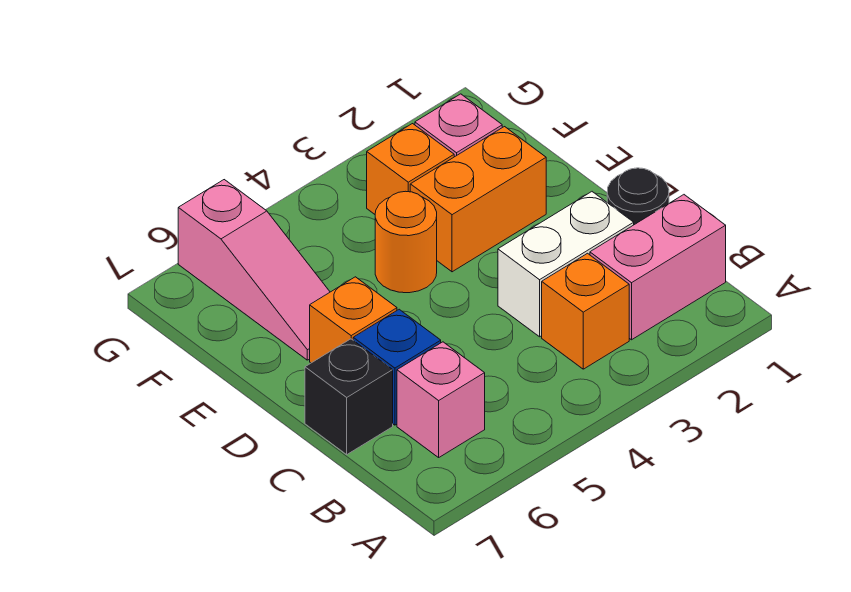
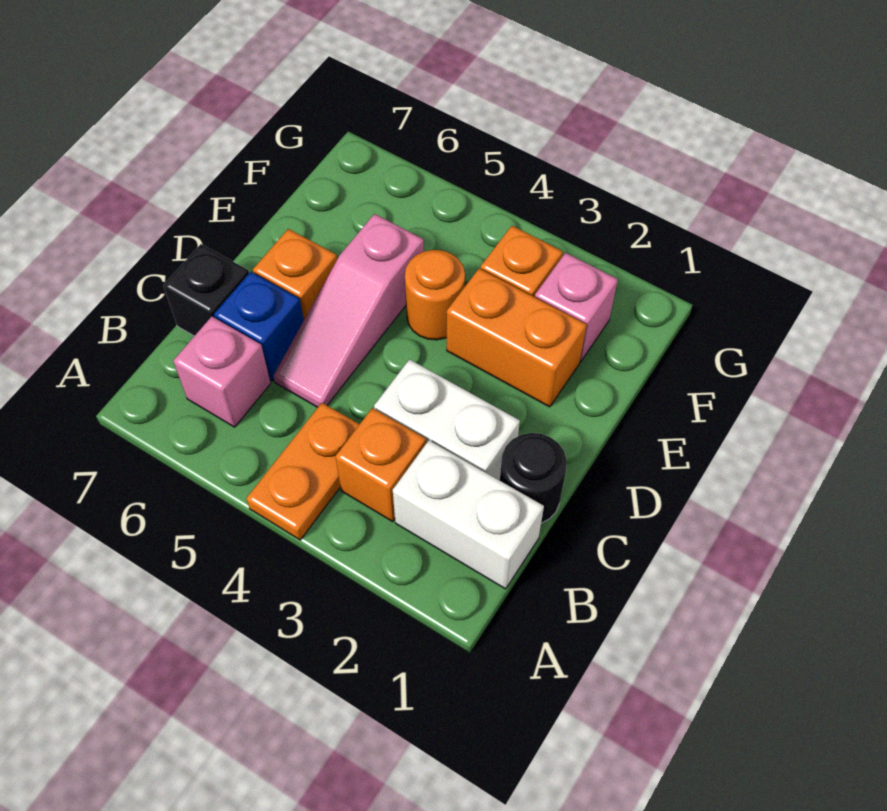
none -> orange 1x2 plate [246,403,360,540]
pink 1x2 brick [590,195,726,340] -> white 1x2 brick [393,440,544,589]
pink 1x3 slope [178,180,330,360] -> pink 1x3 slope moved to [273,214,424,407]

